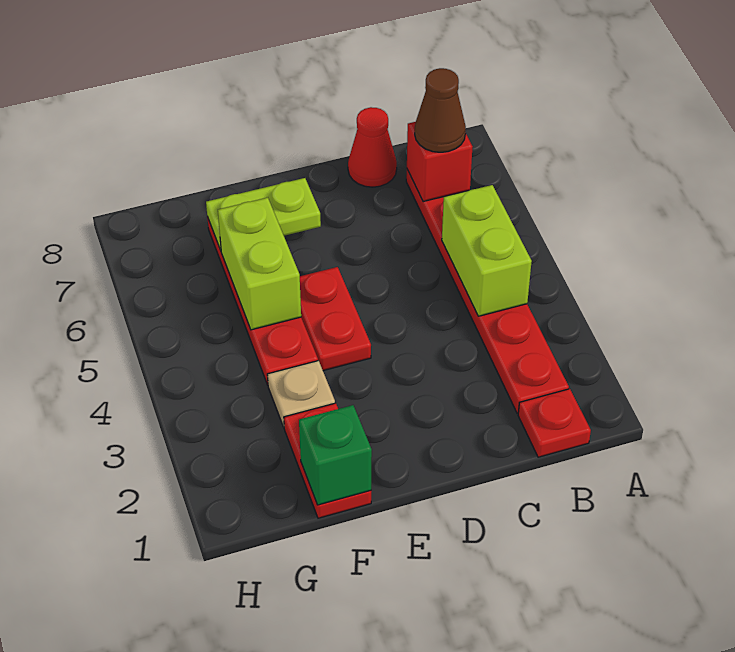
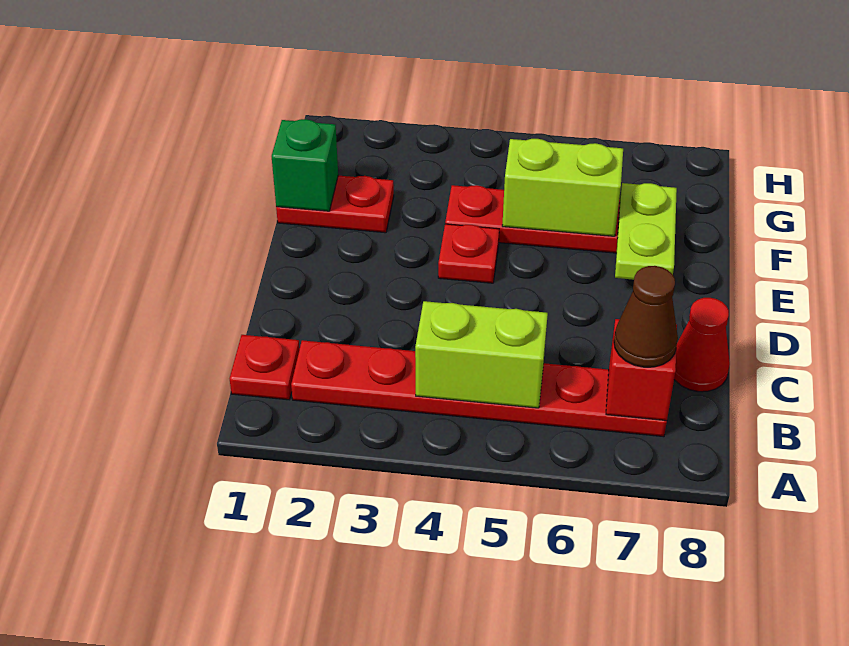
red 1x2 plate [300,267,371,371] -> red 1x1 plate [438,224,499,283]
tan 1x1 plate [267,361,335,427] -> none

